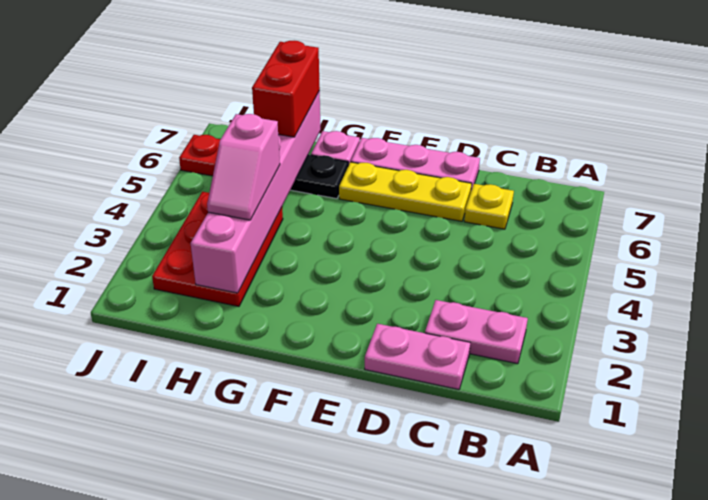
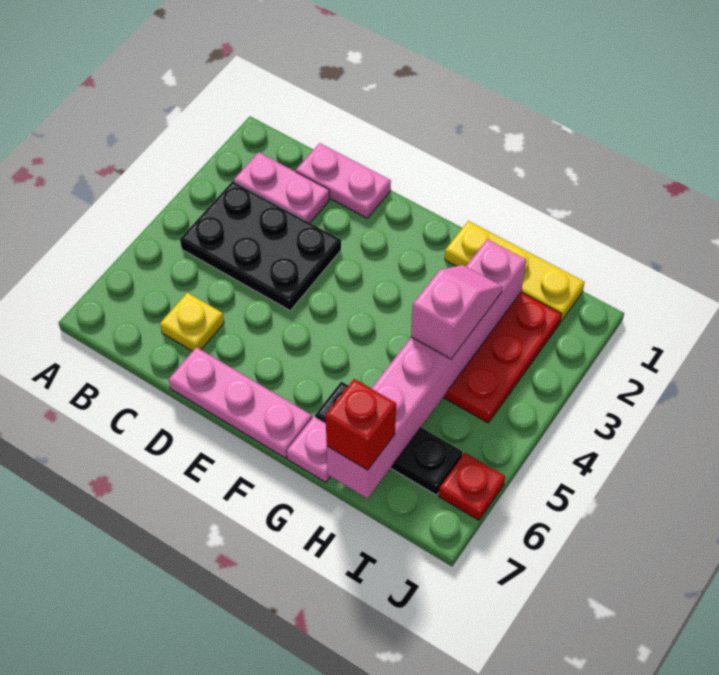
none -> black 2x3 plate [180,181,341,310]
yellow 1x3 plate [339,162,472,221] -> yellow 1x3 plate moved to [445,221,585,322]
red 1x2 brick [252,41,320,137] -> red 1x1 brick [326,379,396,470]

